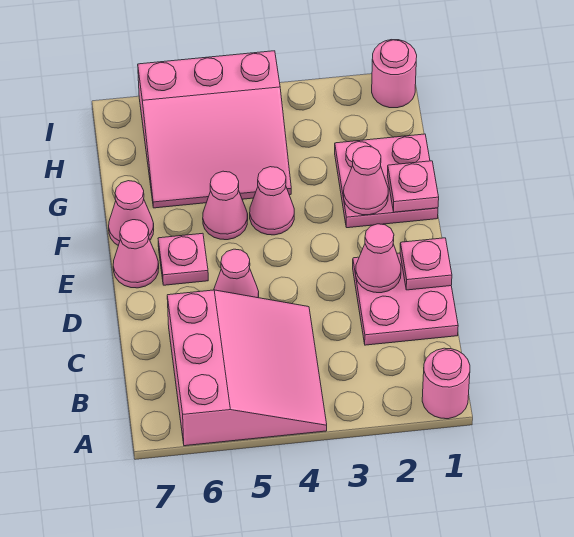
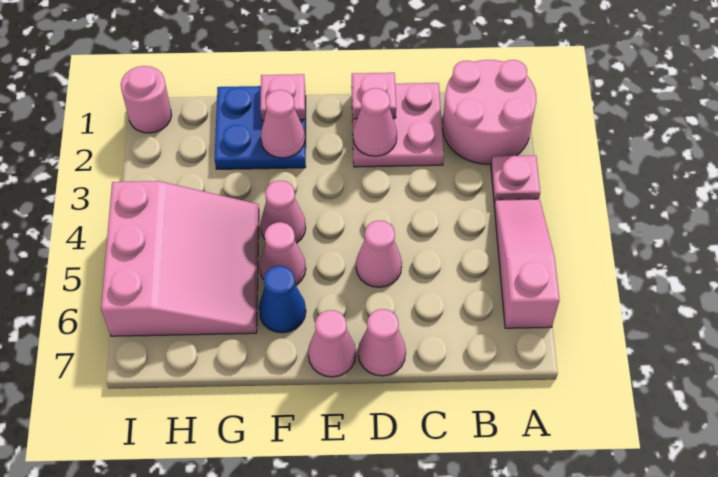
pink 1x1 round brick [422,348,470,419] -> pink 2x2 round brick [443,60,536,164]
pink 3x3 slope [167,290,327,446] -> pink 1x3 slope [494,199,560,328]
pink 1x1 plate [158,233,208,285] -> pink 1x1 plate moved to [491,155,540,203]
pink 2x2 plate [335,134,438,228] -> blue 2x2 plate [215,86,306,169]
none -> blue 1x1 cone [259,266,306,333]
pink 1x1 cone [109,181,154,246] -> pink 1x1 cone moved to [358,309,406,376]

